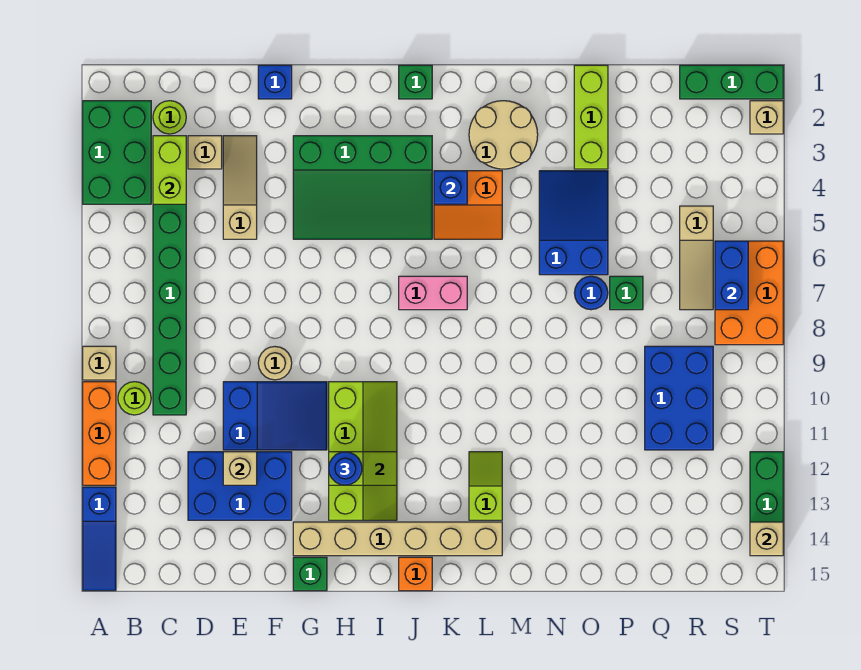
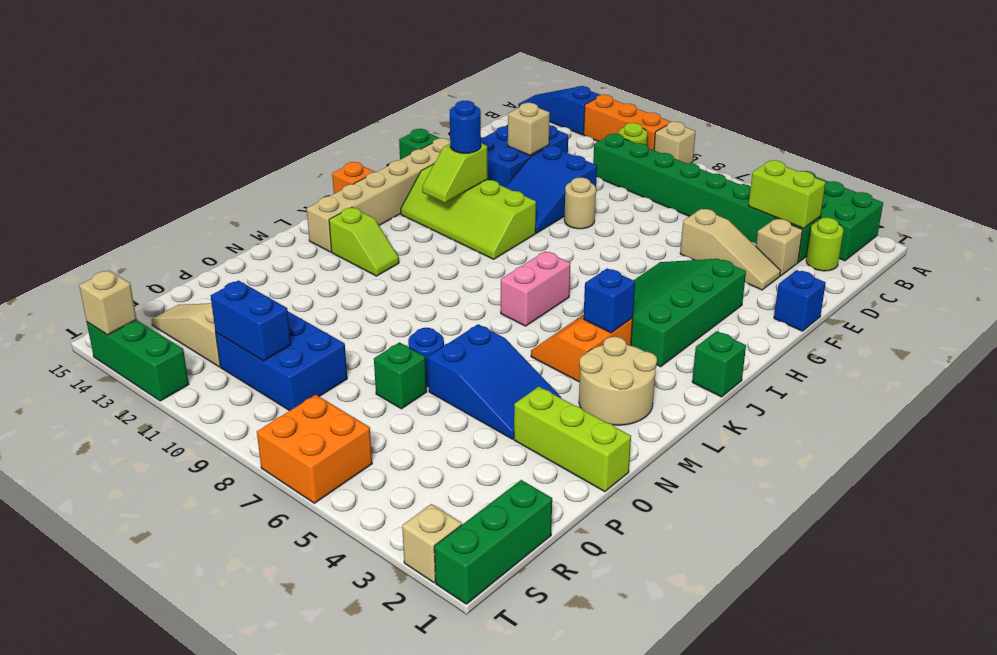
tan 1x3 slope [680,206,713,310] -> tan 1x3 slope moved to [151,303,220,367]
orange 2x3 brick [715,241,783,345] -> orange 2x2 brick [257,395,372,503]
blue 1x2 brick [715,241,748,310] -> blue 1x2 brick moved to [211,280,291,361]

